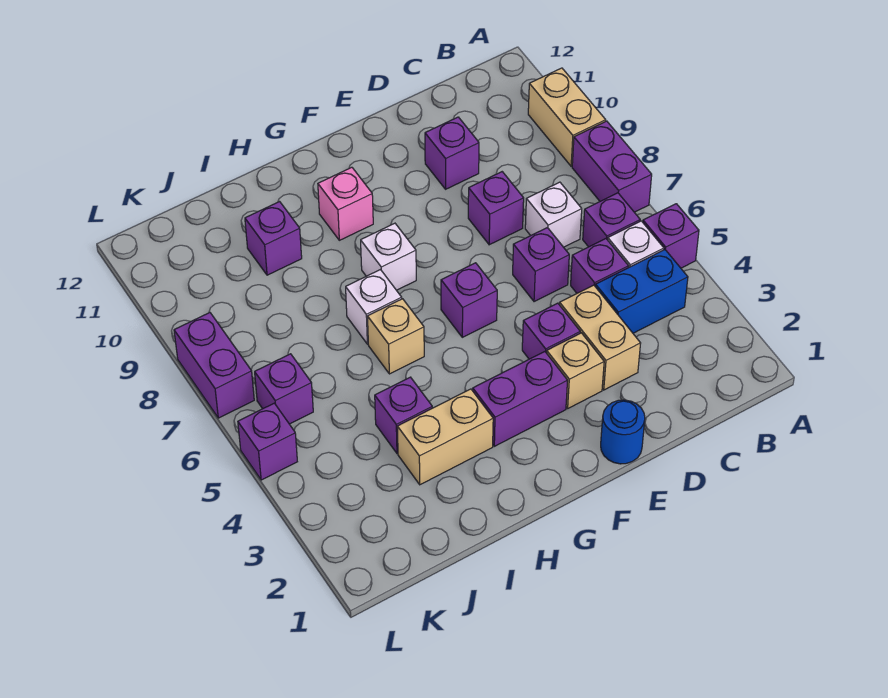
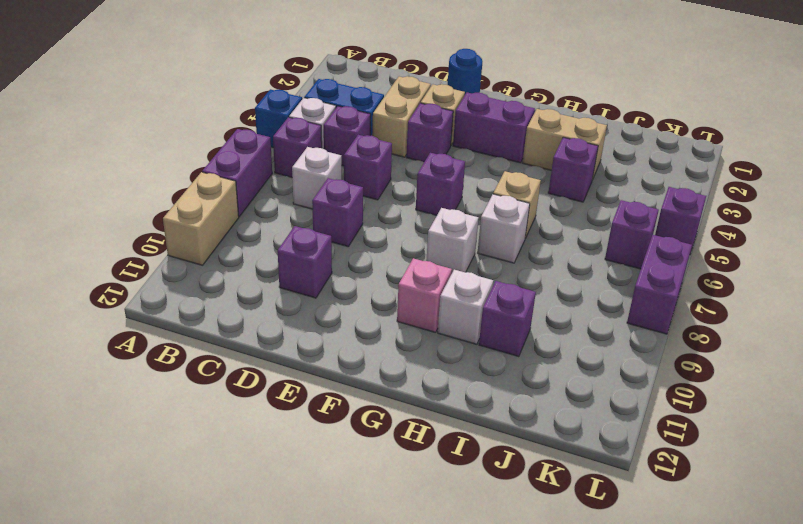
purple 1x1 brick [643,204,699,268] -> blue 1x1 brick [255,89,302,148]
none -> white 1x1 brick [438,270,493,344]

